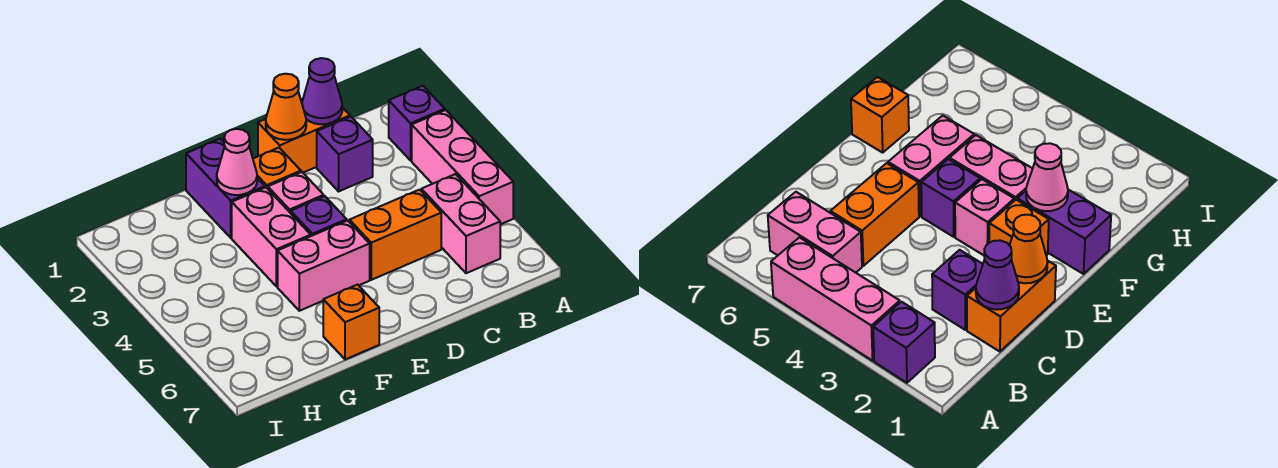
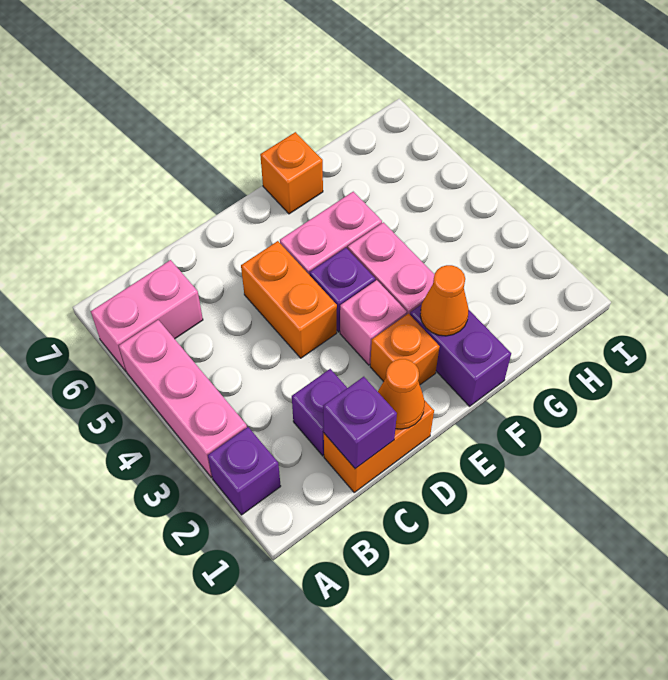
pink 1x2 brick [421,174,500,273] -> pink 1x2 brick turned to [91,260,203,371]
purple 1x1 cone [302,58,342,124] -> purple 1x1 brick [323,377,397,469]
orange 1x2 brick [349,190,441,280] -> orange 1x2 brick turned to [241,241,337,358]
pink 1x1 cone [217,129,257,195] -> orange 1x1 cone [420,265,469,336]

